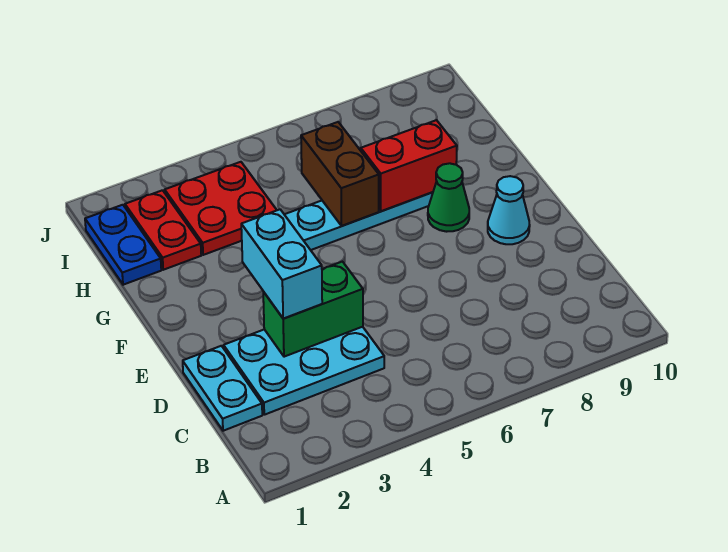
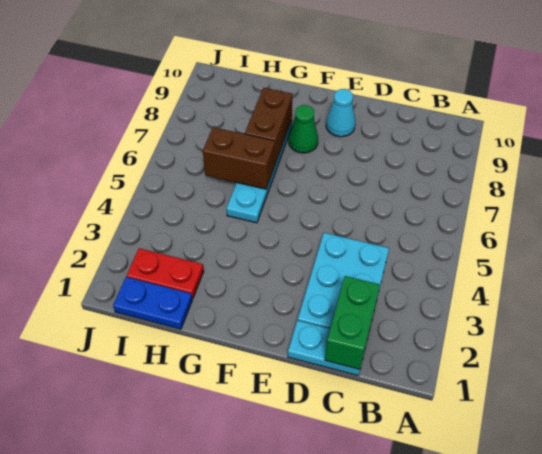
green 1x2 brick [263,262,363,357] -> green 1x2 brick moved to [325,276,380,369]
cyan 1x2 brick [241,209,322,318] -> none
red 1x2 brick [361,120,457,211] -> brown 1x2 brick [245,88,293,164]
red 2x2 plate [165,162,277,255] -> none

